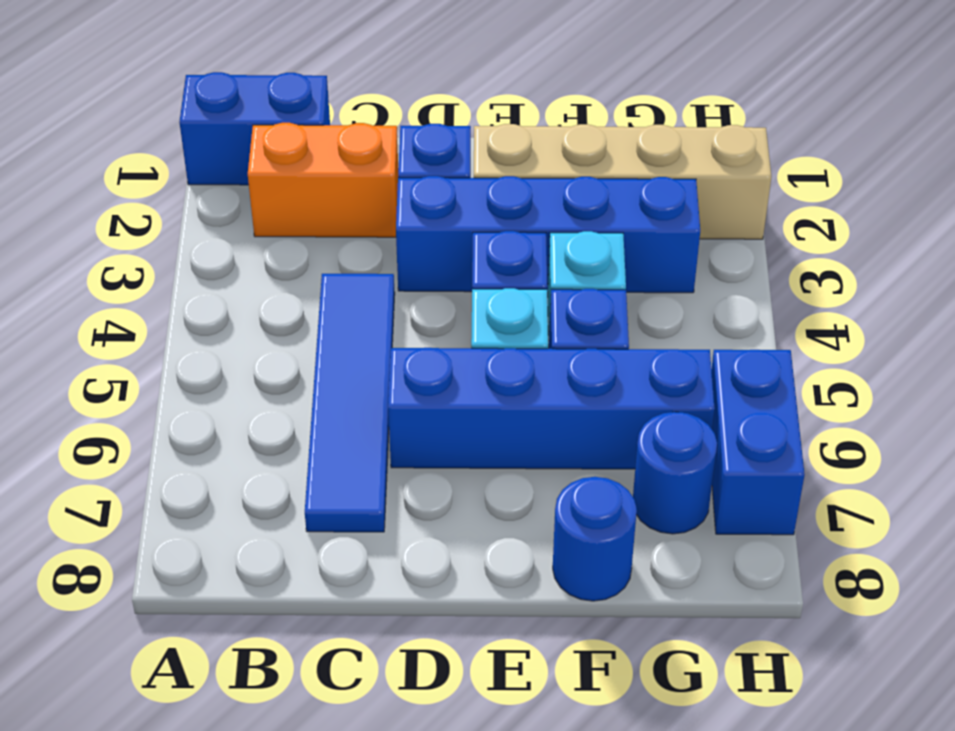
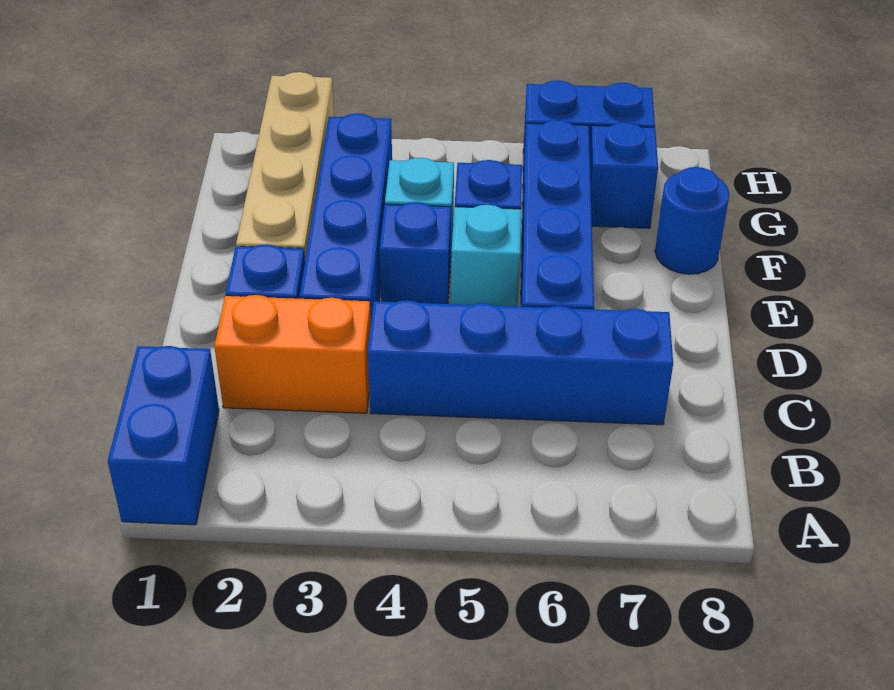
orange 1x2 brick [248,123,398,237] -> orange 1x2 brick turned to [214,295,371,413]
blue 1x4 tile [305,274,395,532] -> blue 1x4 brick [368,300,673,425]
blue 1x1 round brick [633,412,717,534] -> blue 1x1 brick [590,122,658,228]

